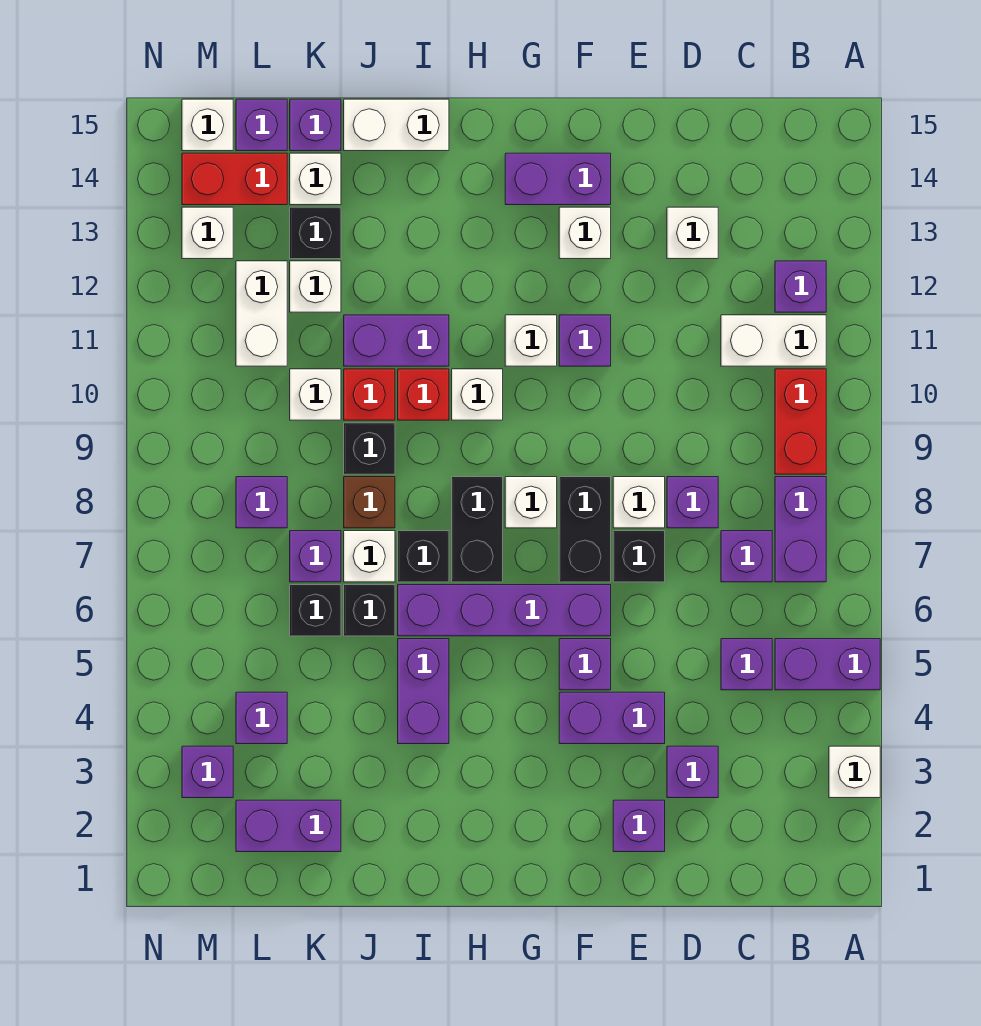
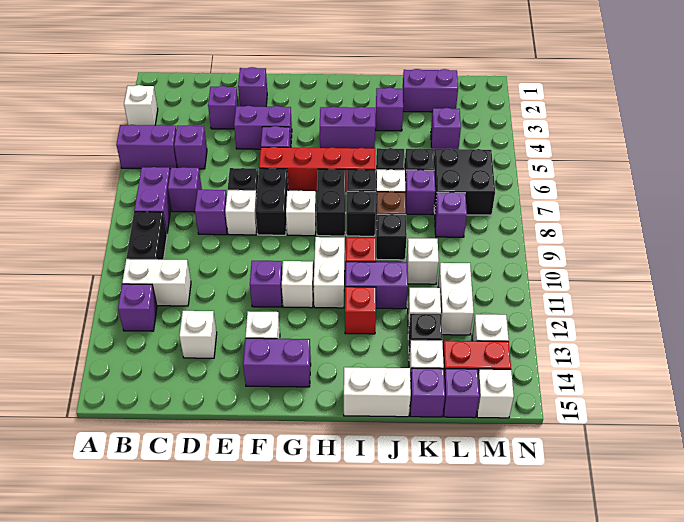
red 1x2 brick [775,369,826,474] -> black 1x2 brick [126,212,167,260]
purple 1x4 brick [398,585,611,636] -> red 1x4 brick [259,147,375,192]
white 1x1 brick [452,369,503,420] -> white 1x2 brick [314,237,345,308]
purple 1x2 brick [398,639,449,744] -> purple 1x2 brick turned to [320,107,375,148]
none -> black 1x1 brick [347,191,376,236]
red 1x1 brick [344,369,395,420] -> red 1x1 brick moved to [345,287,376,334]
none -> black 2x2 brick [434,149,495,215]
purple 1x1 brick [182,746,233,798] -> purple 1x1 brick moved to [376,88,403,131]

